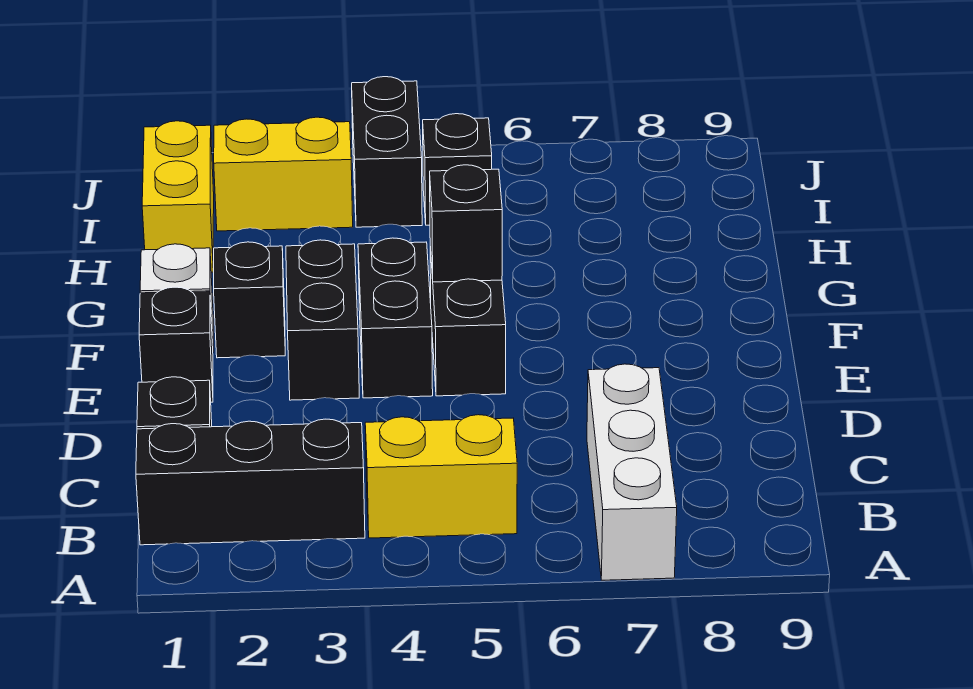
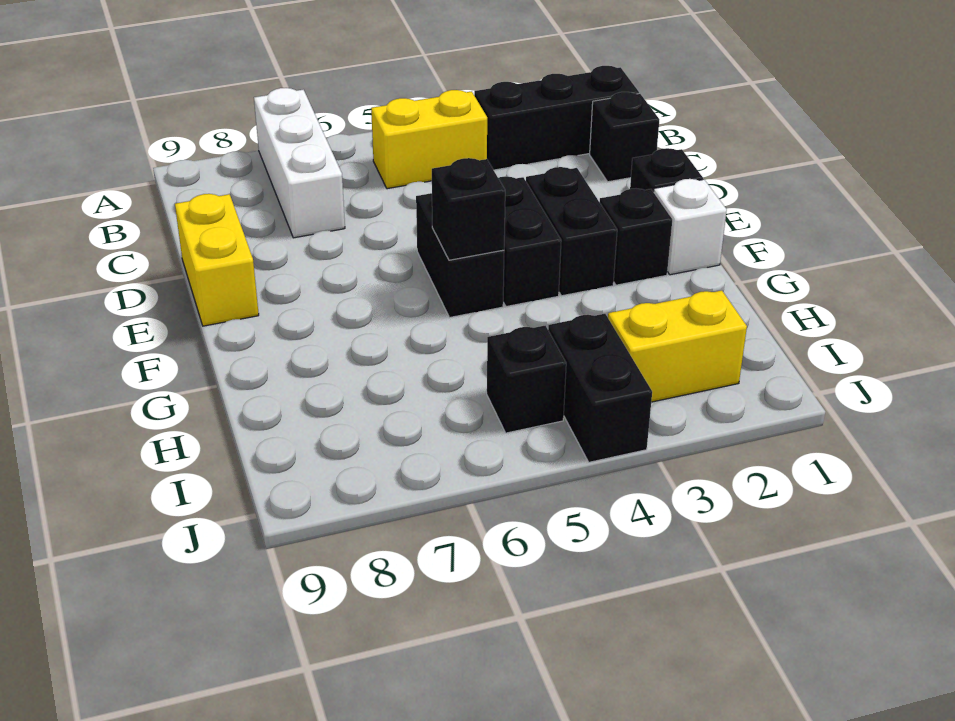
yellow 1x2 brick [142,121,214,272] -> yellow 1x2 brick moved to [175,194,259,326]

